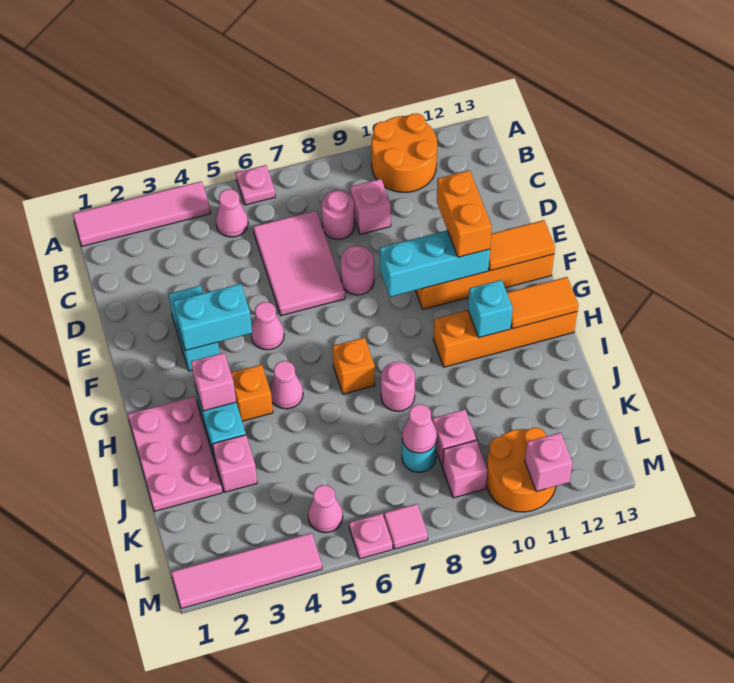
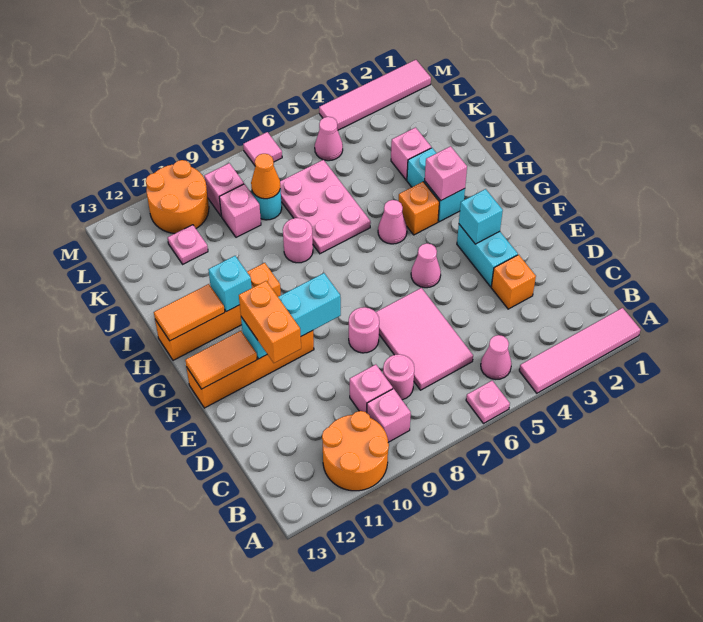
cyan 1x2 brick [173,284,252,351] -> cyan 1x1 brick [459,189,503,244]
pink 2x3 plate [128,396,223,511] -> pink 2x3 plate moved to [280,160,371,254]
orange 1x1 brick [332,337,375,394] -> orange 1x1 brick moved to [491,255,536,309]
pink 1x1 cone [402,404,437,453] -> orange 1x1 cone [251,154,280,199]
pink 1x1 plate [349,514,393,559] -> pink 1x1 plate moved to [167,225,208,264]
pink 1x1 brick [525,433,573,492] -> pink 1x1 brick moved to [367,389,411,442]

